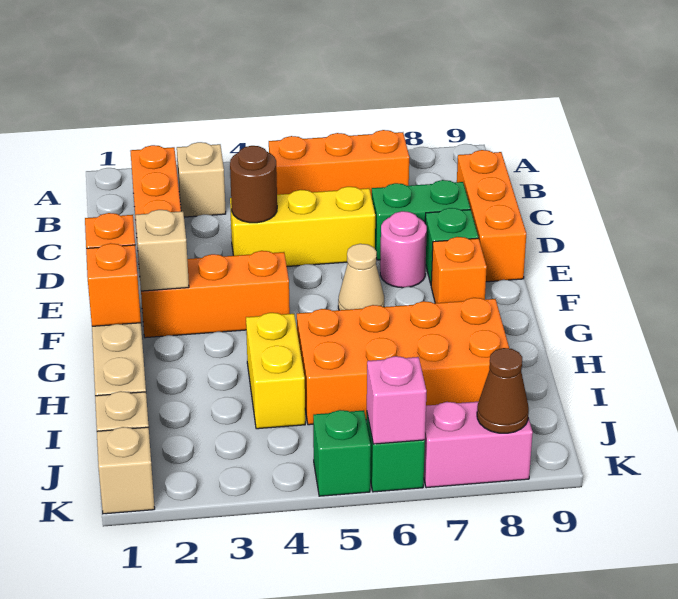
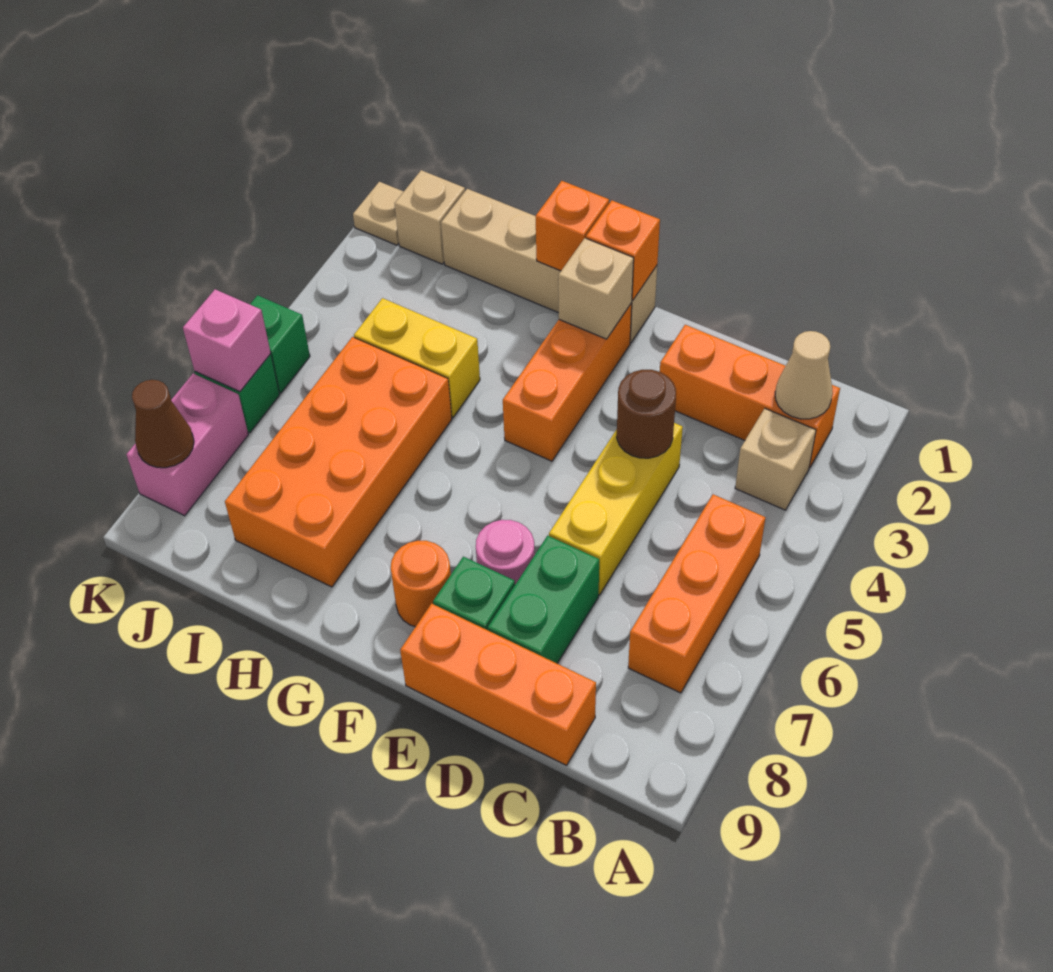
tan 1x1 cone [338,244,384,310] -> tan 1x1 cone moved to [775,331,833,419]
orange 1x1 brick [431,237,487,303] -> orange 1x1 round brick [391,541,451,627]
tan 1x1 brick [97,427,155,514] -> tan 1x1 plate [353,182,404,245]

